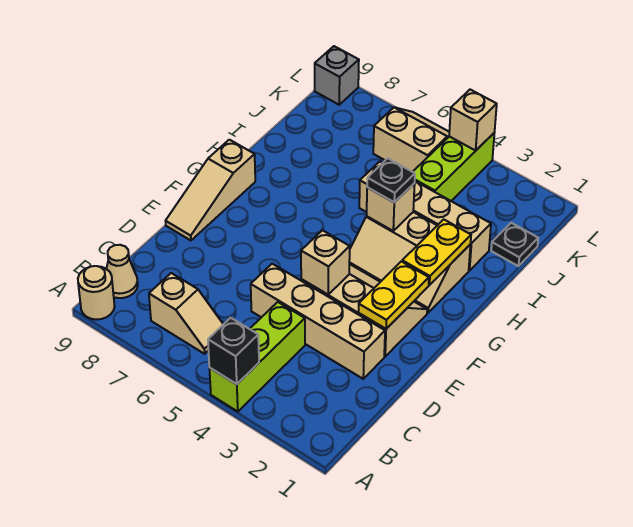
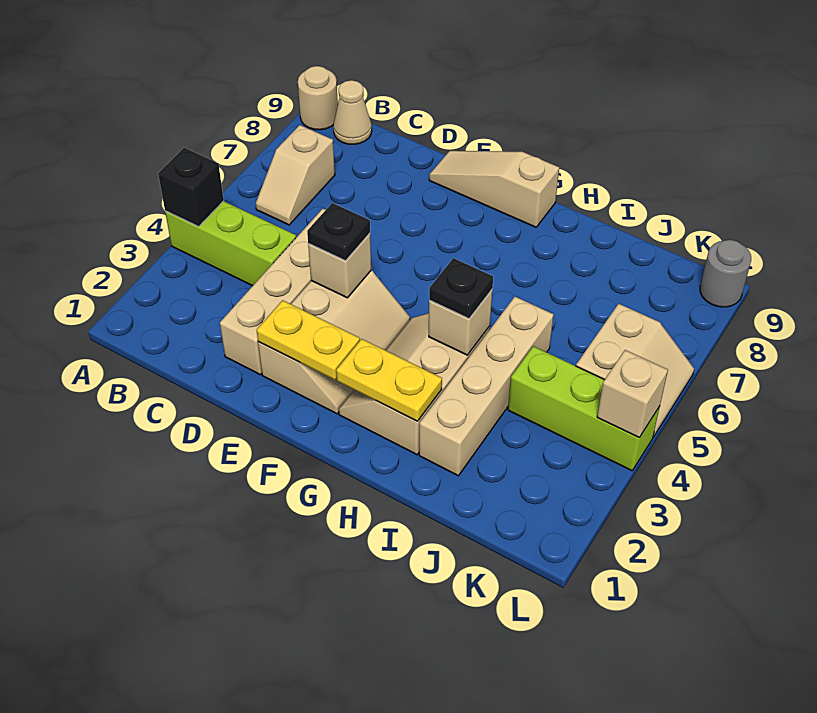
black 1x1 plate [491,223,538,266] -> black 1x1 plate moved to [307,203,370,261]
grey 1x1 brick [315,46,359,105] -> grey 1x1 round brick [700,240,751,307]

